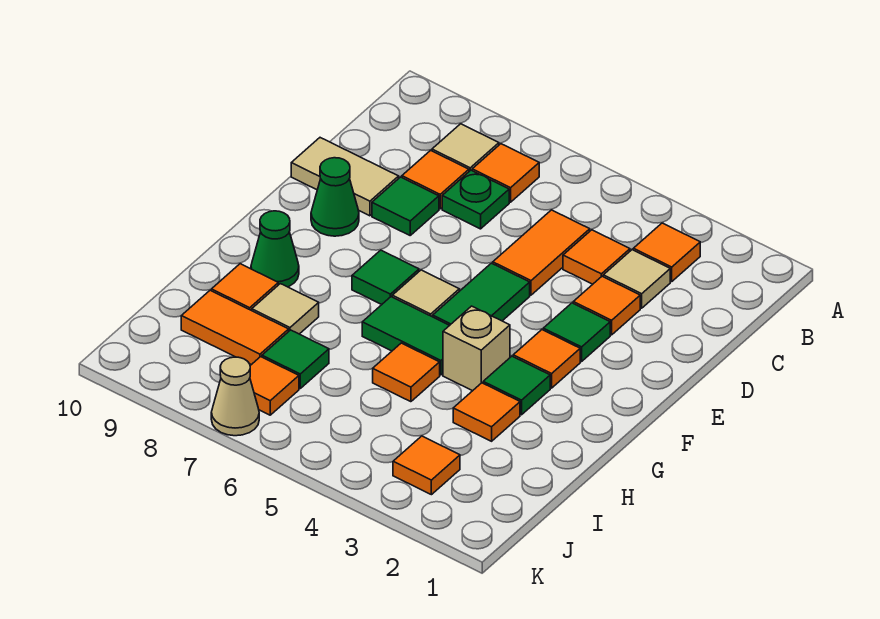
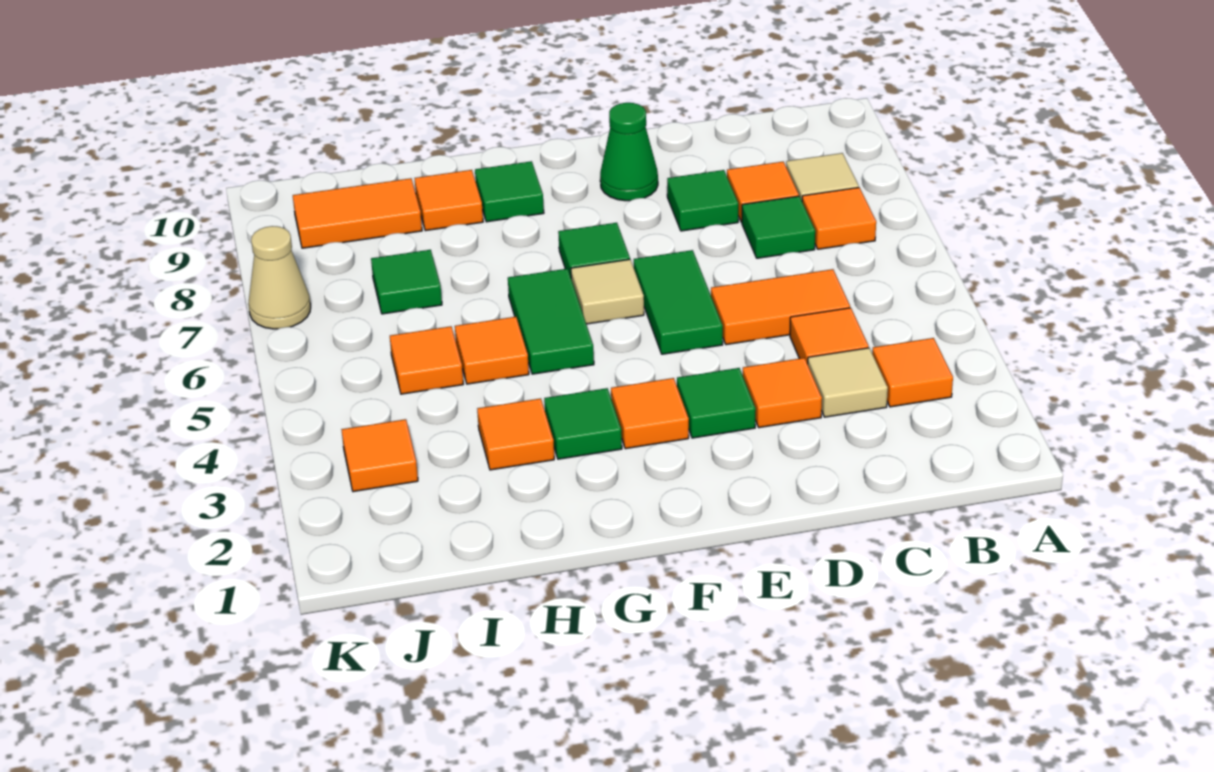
green 1x1 plate [442,170,509,229] -> green 1x1 tile [742,196,815,258]
tan 1x2 tile [291,138,399,216] -> none
green 1x2 tile [433,263,530,325] -> green 1x2 tile turned to [634,250,723,354]
tan 1x1 brick [443,306,510,391] -> none
green 1x1 cone [251,211,299,287] -> green 1x1 tile [475,161,544,222]
tan 1x1 tile [252,284,319,334] -> none
orange 1x2 tile [181,290,289,365] -> orange 1x2 tile turned to [293,178,422,248]
orange 1x1 tile [250,357,299,415] -> orange 1x1 tile moved to [390,326,463,394]

